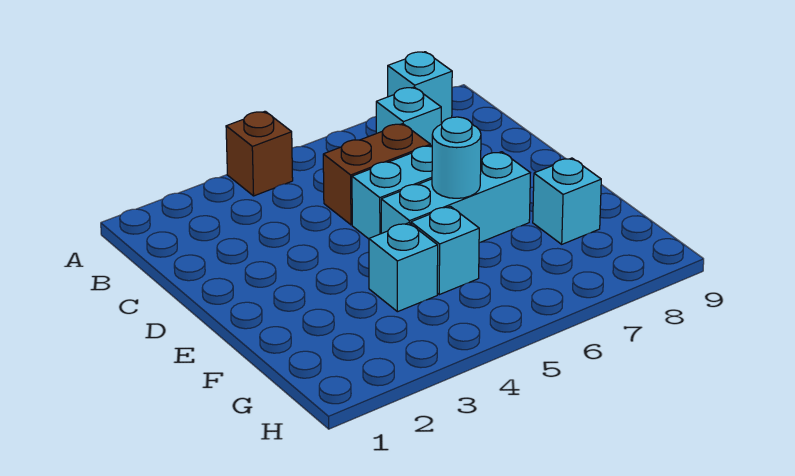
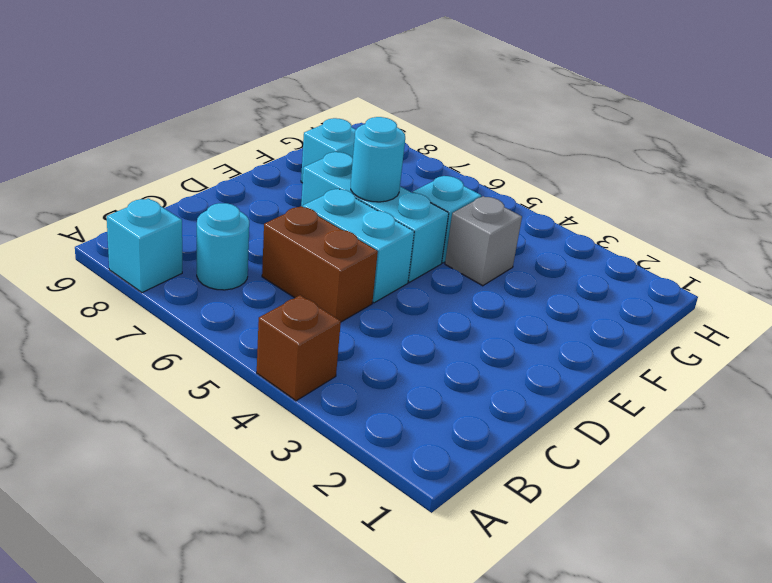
cyan 1x1 brick [376,87,441,146] -> cyan 1x1 round brick [197,203,249,290]
cyan 1x1 brick [369,223,438,312] -> grey 1x1 brick [445,196,522,286]

